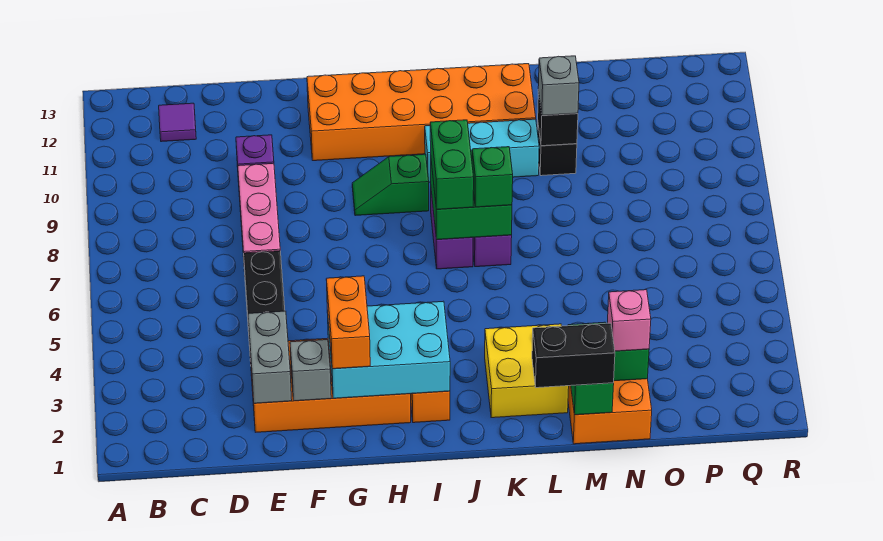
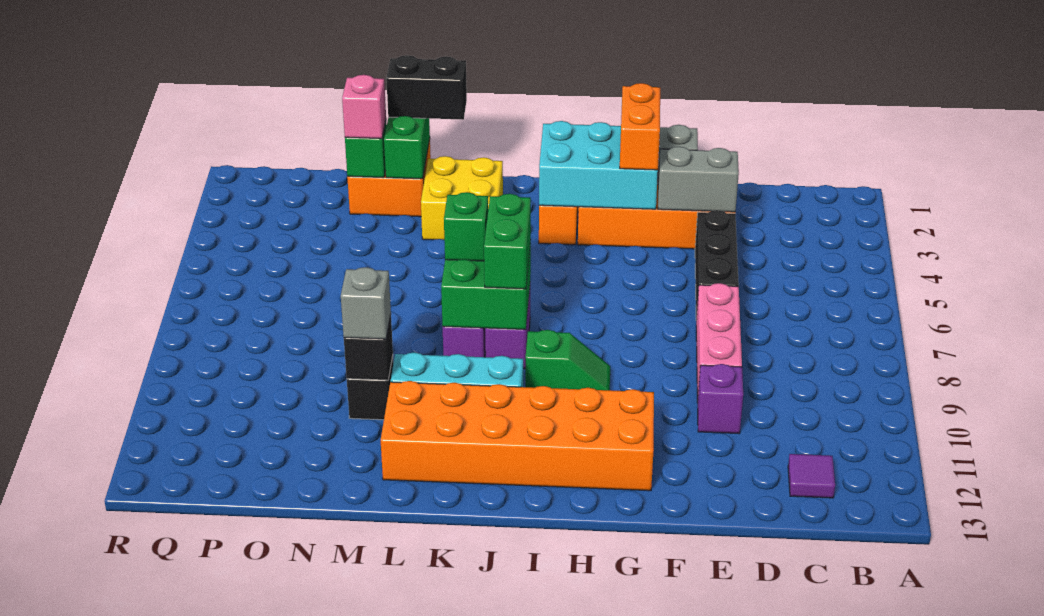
grey 1x2 brick [248,311,292,403] -> grey 1x2 brick turned to [658,147,739,212]

